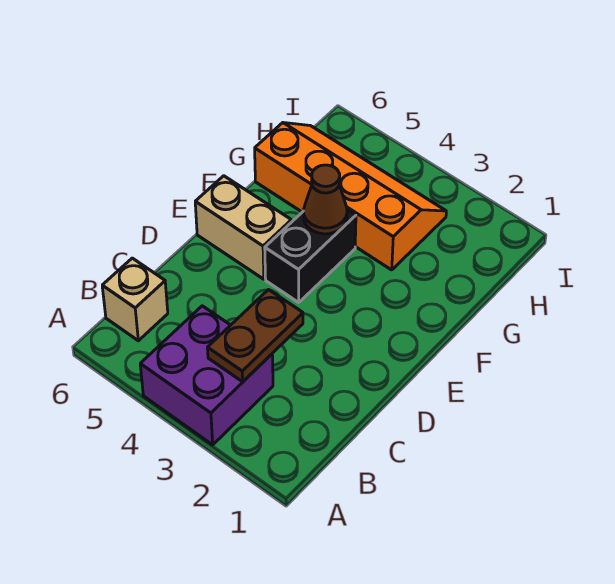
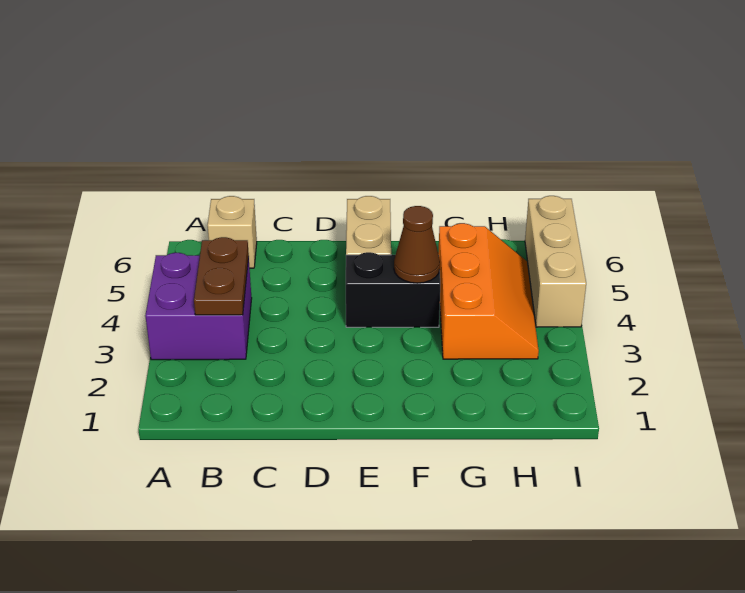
brown 1x2 plate [207,290,303,382] -> brown 1x2 plate turned to [194,237,249,315]
orange 2x4 slope [255,123,446,270] -> orange 2x3 slope [438,223,539,359]
none -> tan 1x3 brick [525,196,586,327]

